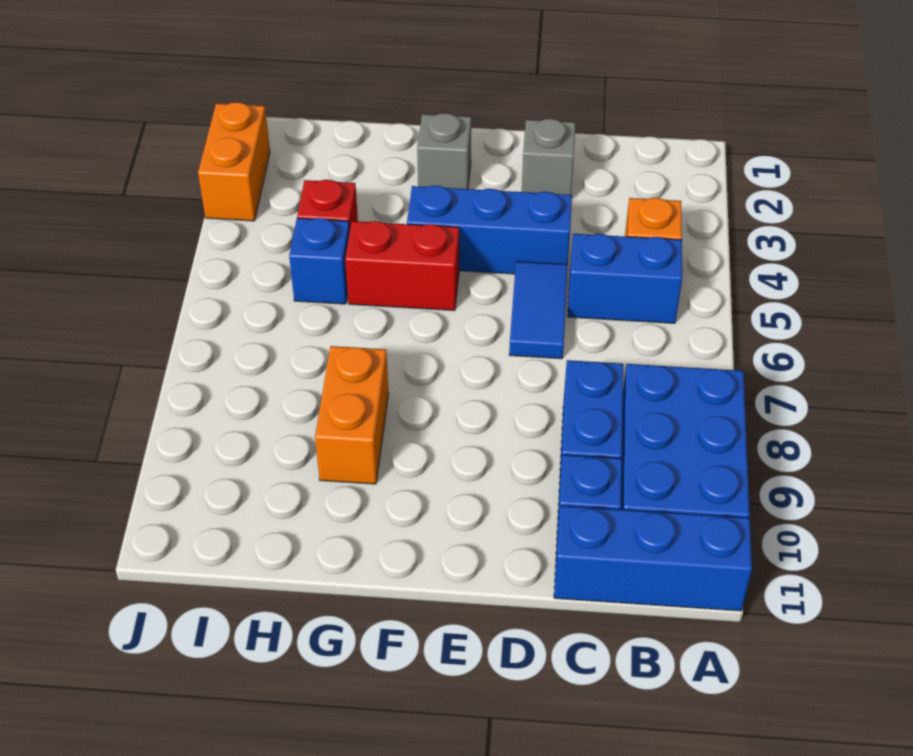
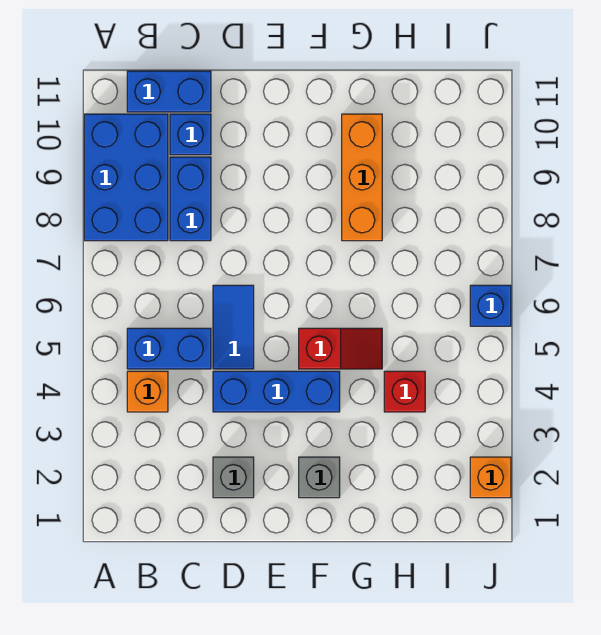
blue 1x3 brick [554,506,752,611] -> blue 1x2 brick [127,71,211,112]
red 1x2 brick [345,221,459,311] -> red 1x2 slope [299,328,382,369]
orange 1x2 brick [315,346,389,484] -> orange 1x3 brick [342,114,382,241]
blue 1x1 brick [289,218,350,304] -> blue 1x1 brick moved to [470,285,511,326]
orange 1x2 brick [198,102,270,221] -> orange 1x1 brick [470,457,511,498]

